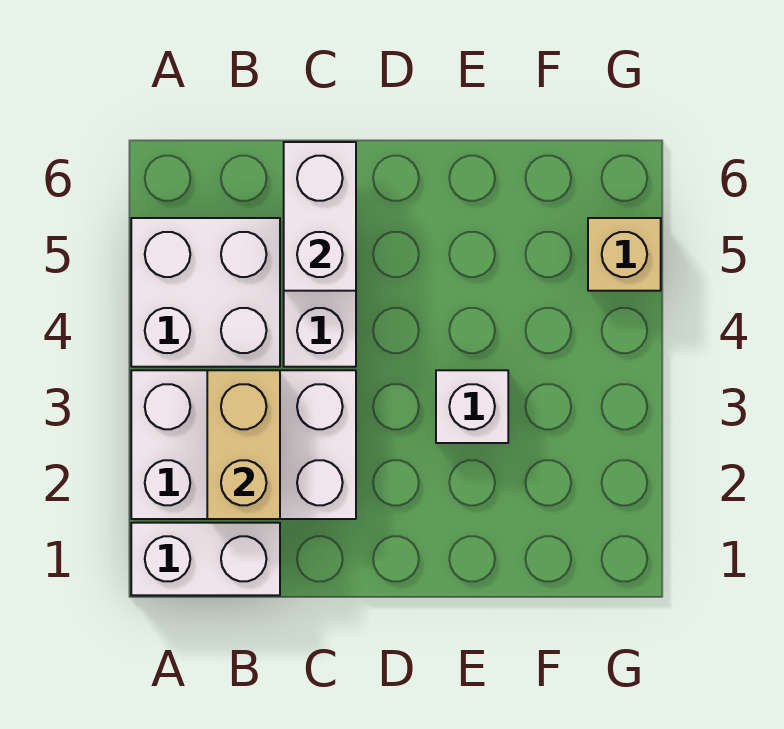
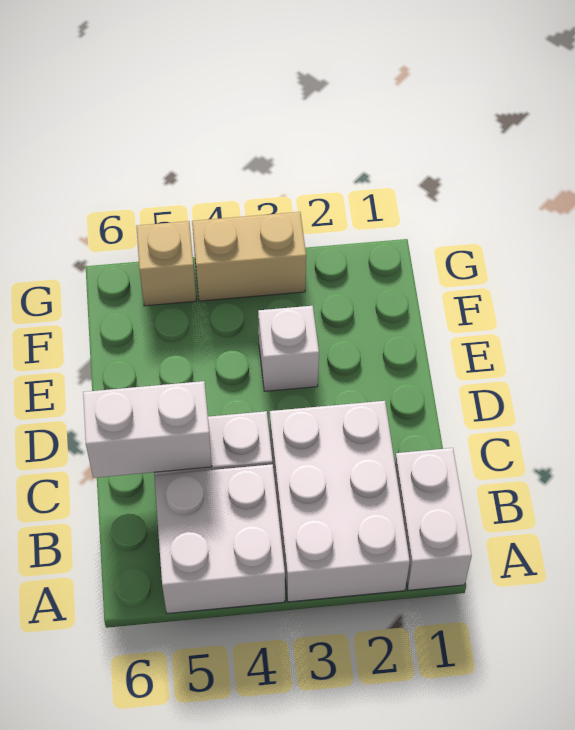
tan 1x2 brick [207,370,280,519] -> tan 1x2 brick moved to [192,212,306,301]

